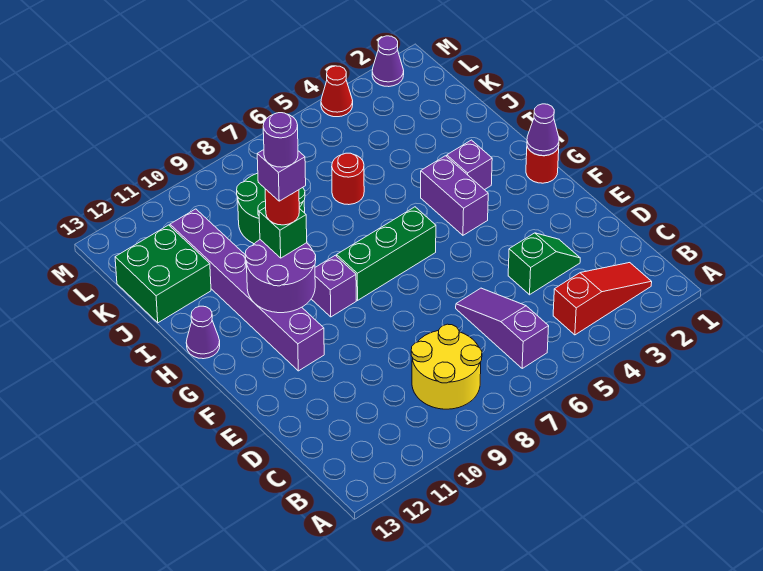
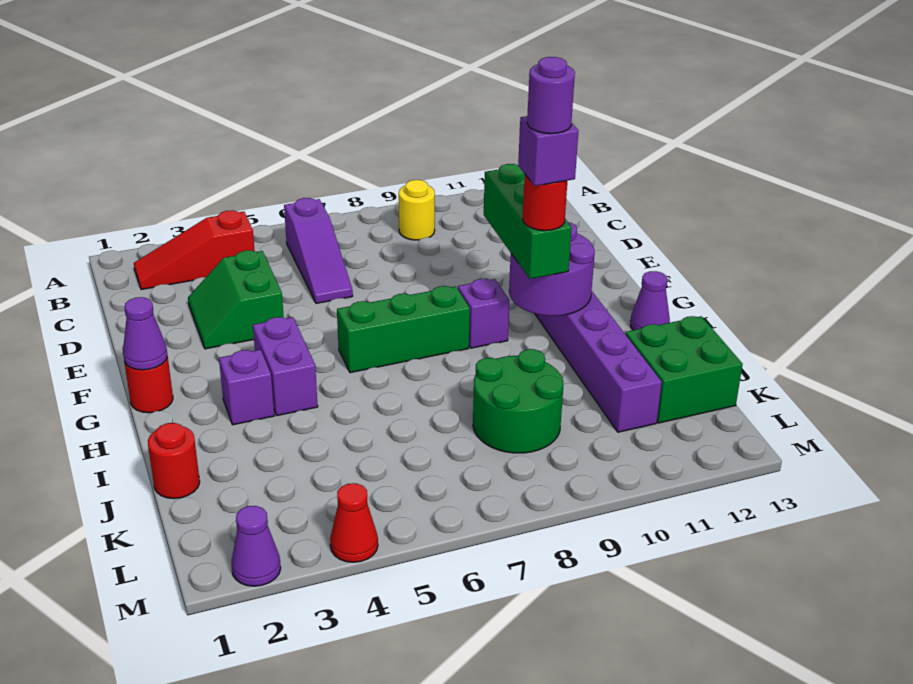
yellow 2x2 round brick [411,324,482,409] -> yellow 1x1 round brick [399,180,435,240]
green 1x2 slope [508,233,580,295] -> green 2x2 slope [188,250,284,349]
green 1x1 brick [259,207,307,258] -> green 1x3 brick [484,164,572,279]
red 1x1 round brick [332,153,364,205] -> red 1x1 round brick moved to [148,423,200,499]

